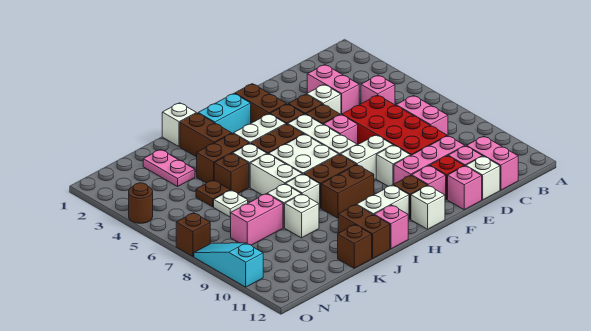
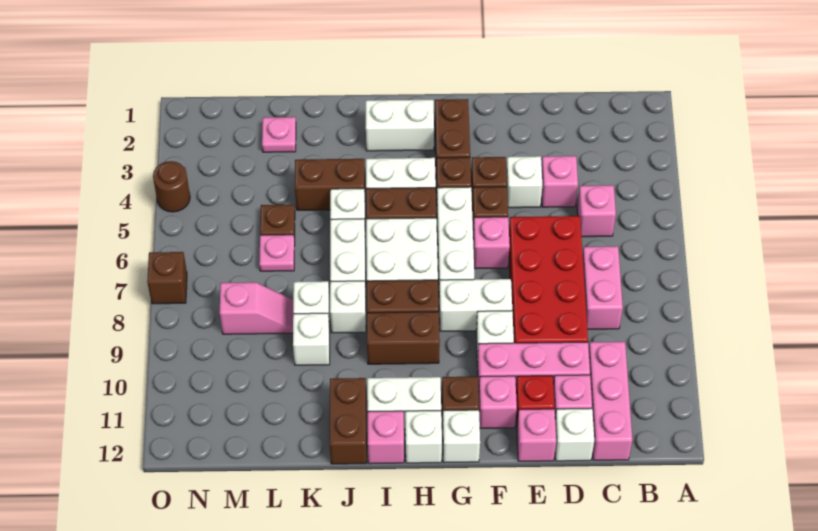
pink 1x2 brick [467,136,518,190] -> pink 1x3 brick [589,342,632,460]
pink 1x2 brick [307,65,359,115] -> pink 1x1 brick [541,156,578,207]
cyan 1x2 brick [198,94,251,133] -> white 1x2 brick [366,100,434,151]
white 1x1 brick [162,103,196,147] -> white 1x1 brick moved to [405,411,442,463]
brown 1x2 brick [180,113,232,157] -> none
brown 1x1 brick [214,153,249,193] -> none
brown 1x1 brick [338,225,372,269] -> none
pink 1x2 plate [143,149,195,187] -> pink 1x1 plate [262,117,296,152]
white 1x1 plate [214,190,248,217] -> pink 1x1 plate [259,235,295,271]
pink 1x2 brick [231,194,283,245] -> pink 1x2 slope [220,282,293,334]
cyan 1x3 slope [194,243,263,287] -> none

